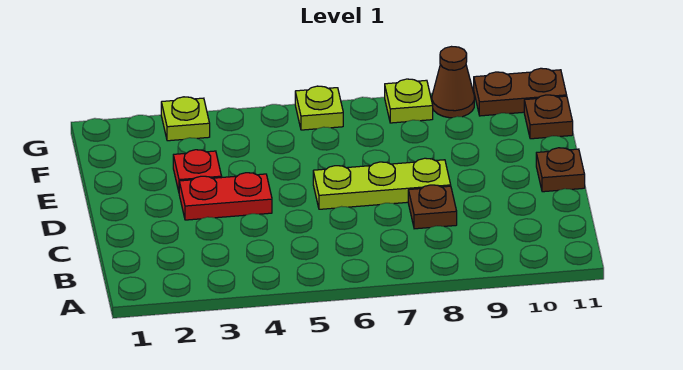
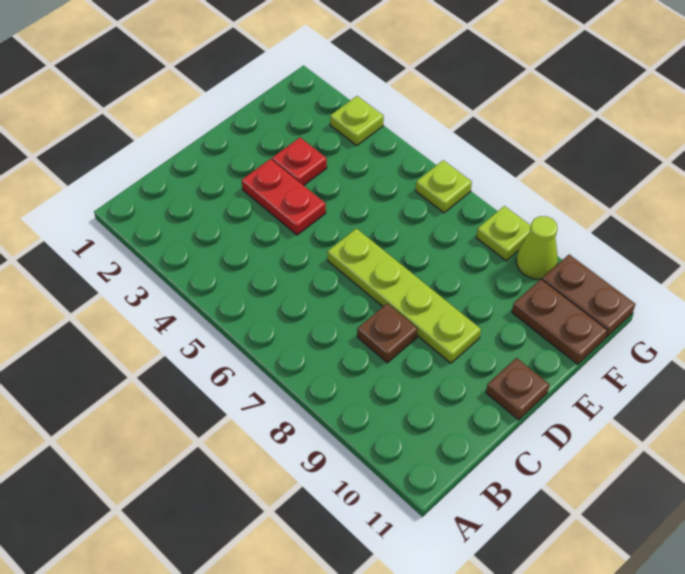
lime 1x3 plate [313,158,451,209] -> lime 1x4 plate [327,228,481,363]
brown 1x1 plate [524,95,573,139] -> brown 1x2 plate [512,279,608,364]
brown 1x1 cone [432,47,474,118] -> lime 1x1 cone [516,216,558,279]

